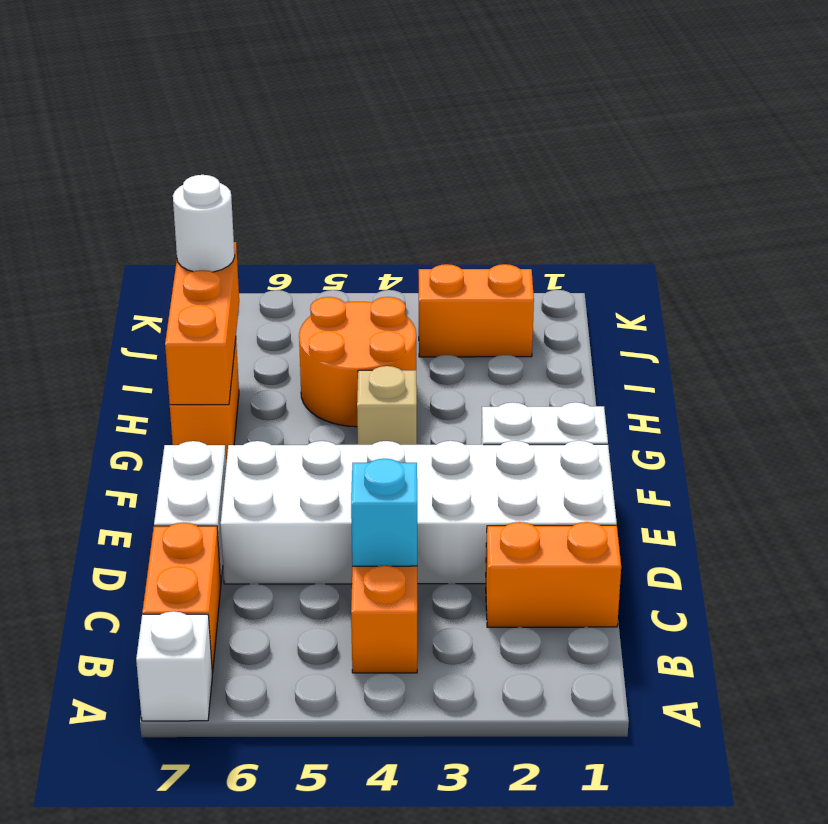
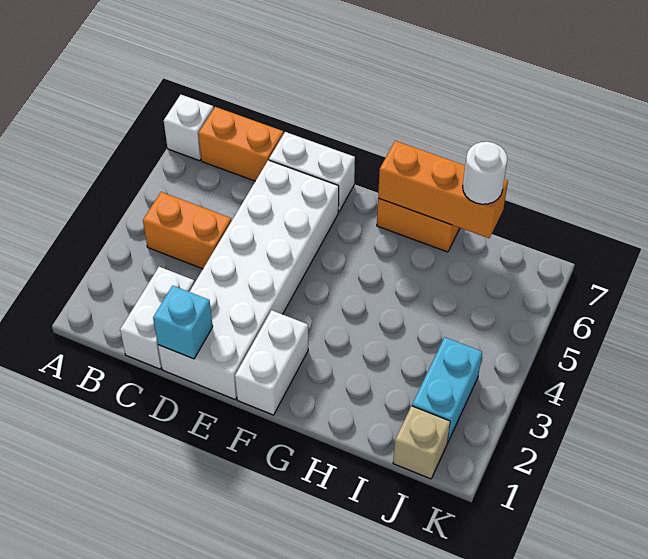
orange 1x2 brick [486,522,621,627] -> white 1x2 brick [120,267,194,369]
cyan 1x1 brick [351,459,417,566] -> cyan 1x1 brick moved to [153,286,213,359]
tan 1x1 brick [357,366,417,445] -> tan 1x1 brick moved to [393,406,450,479]
orange 2x2 round brick [299,297,416,427] -> none
orange 1x2 brick [419,264,534,357] -> cyan 1x2 brick [412,337,482,443]

